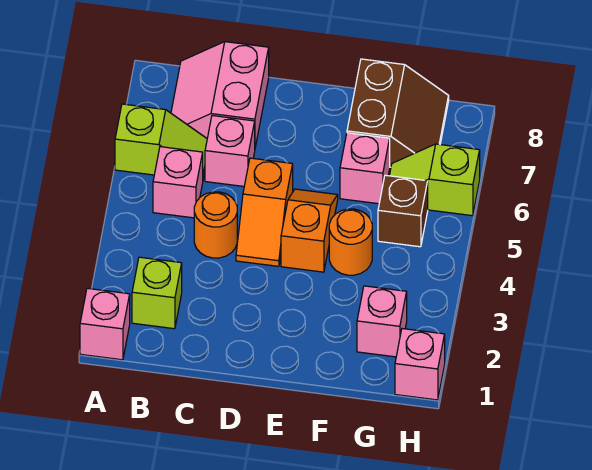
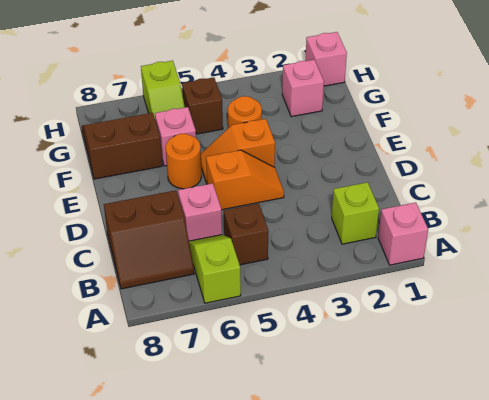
pink 1x1 brick [153,147,203,218] -> brown 1x1 brick [224,204,268,265]
pink 2x2 slope [171,42,269,147] -> brown 2x2 slope [104,190,194,289]
orange 1x1 round brick [194,192,237,258] -> orange 1x1 round brick moved to [166,134,202,189]

